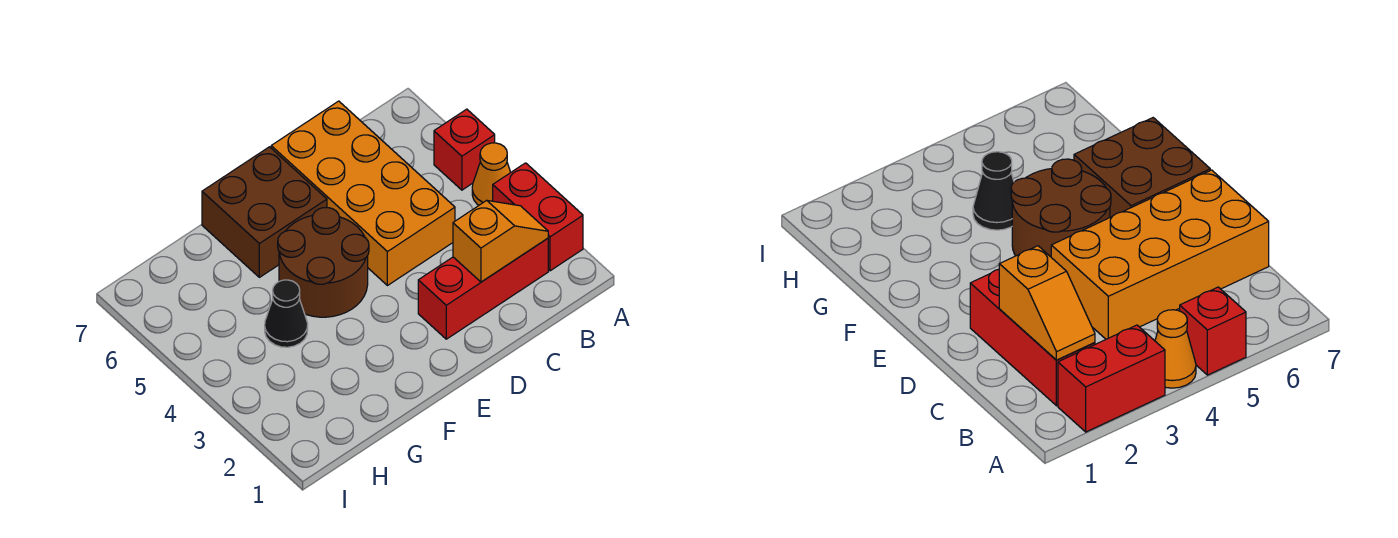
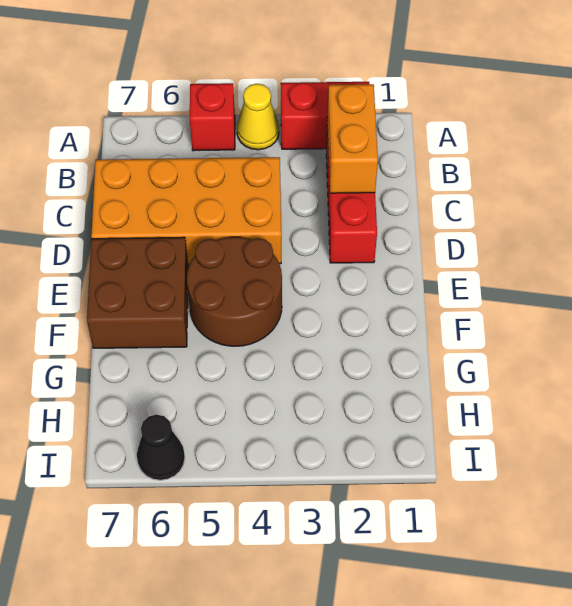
orange 1x1 cone [472,143,511,205] -> yellow 1x1 cone [237,84,279,150]
orange 1x2 slope [453,200,548,282] -> orange 1x2 brick [327,84,378,193]
black 1x1 cone [265,280,308,347] -> black 1x1 cone moved to [137,414,185,480]

